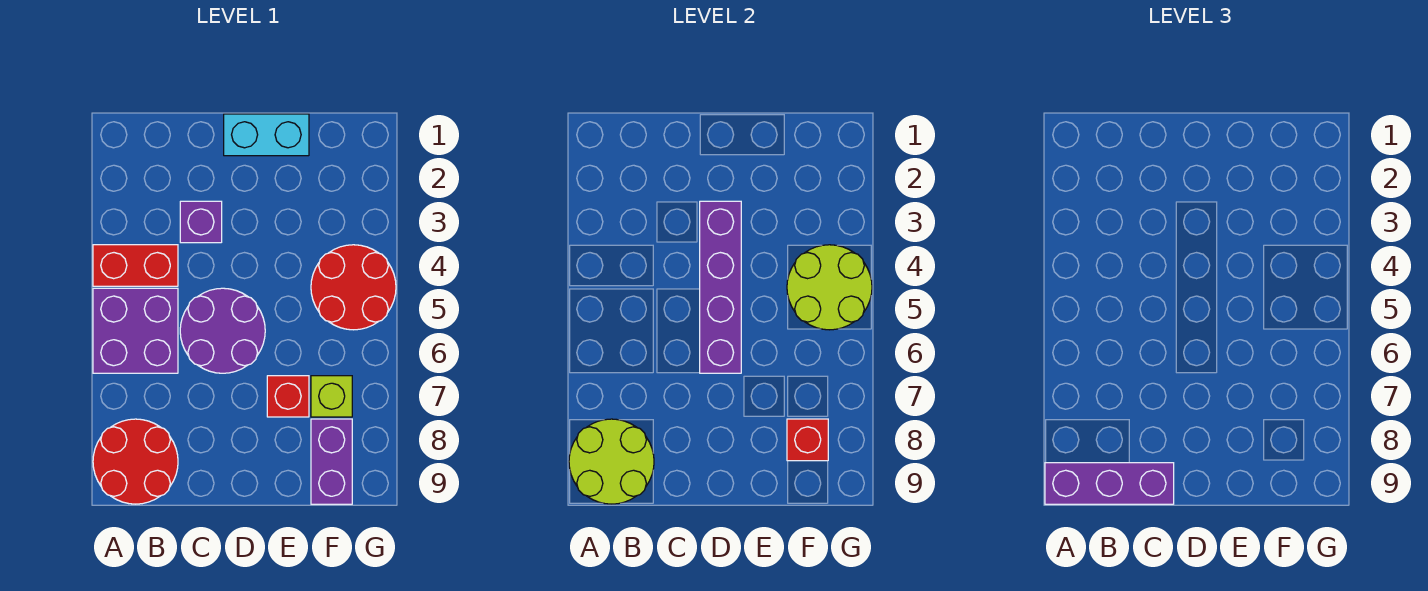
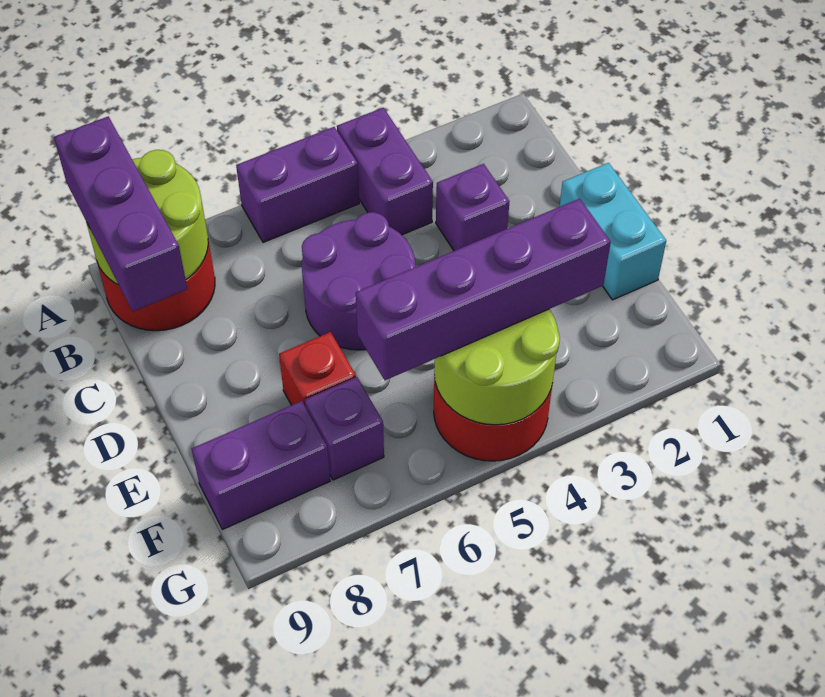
red 1x2 brick [93,245,178,286] -> purple 1x2 brick [337,108,433,235]
purple 2x2 brick [93,288,178,373] -> purple 1x2 brick [236,127,359,243]
purple 1x4 brick [700,201,741,373] -> purple 1x4 brick moved to [356,199,611,380]
lime 1x1 brick [311,376,352,417] -> purple 1x1 brick [305,377,384,480]
red 1x1 brick [787,419,828,461] -> none

